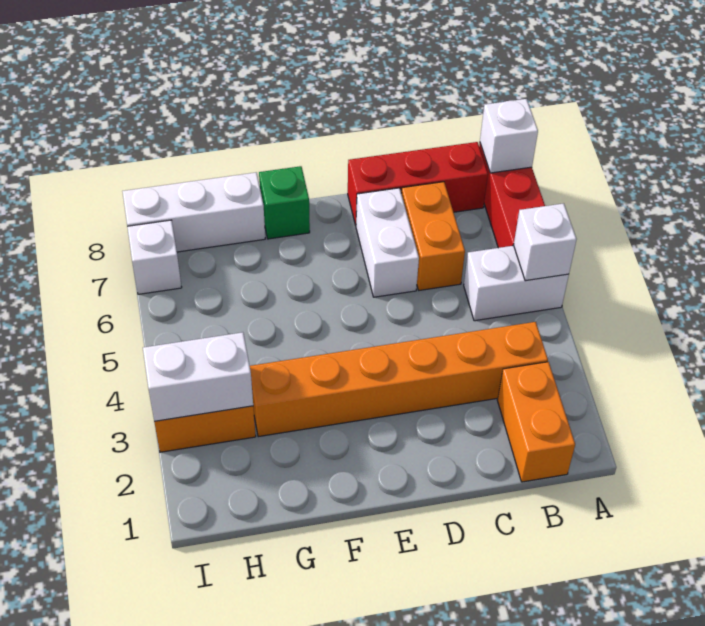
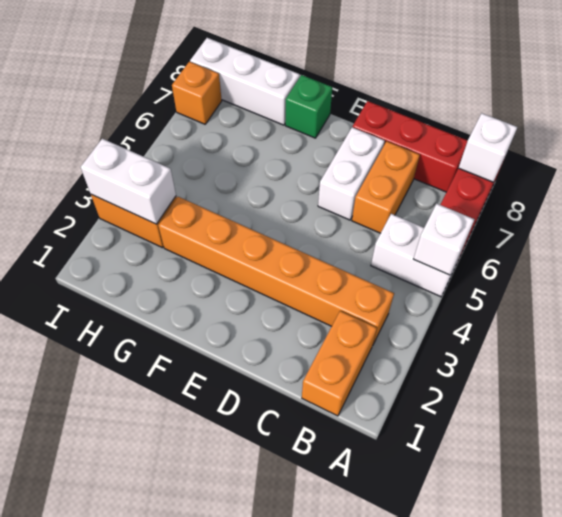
white 1x1 brick [127,220,182,294] -> orange 1x1 brick [172,62,222,124]

